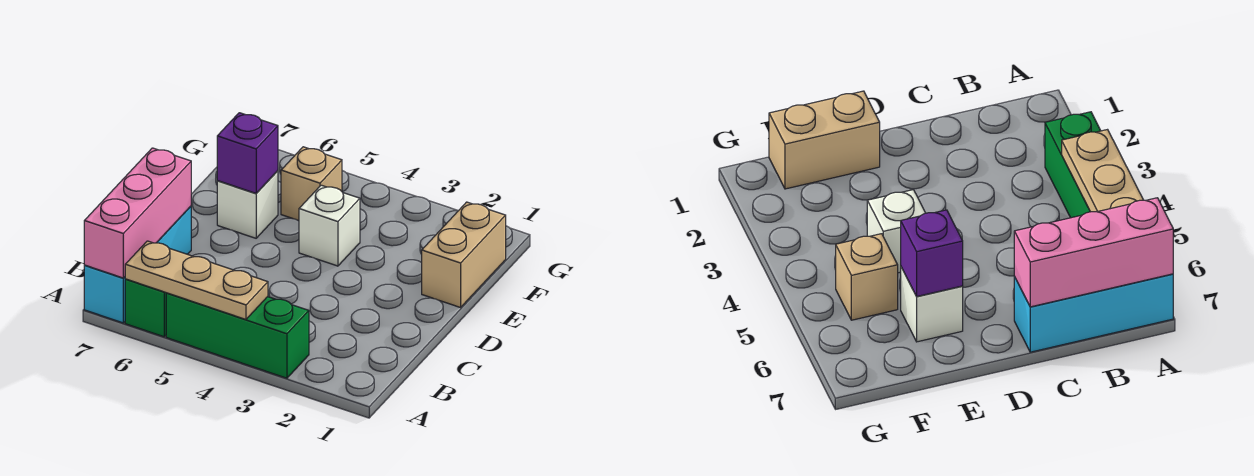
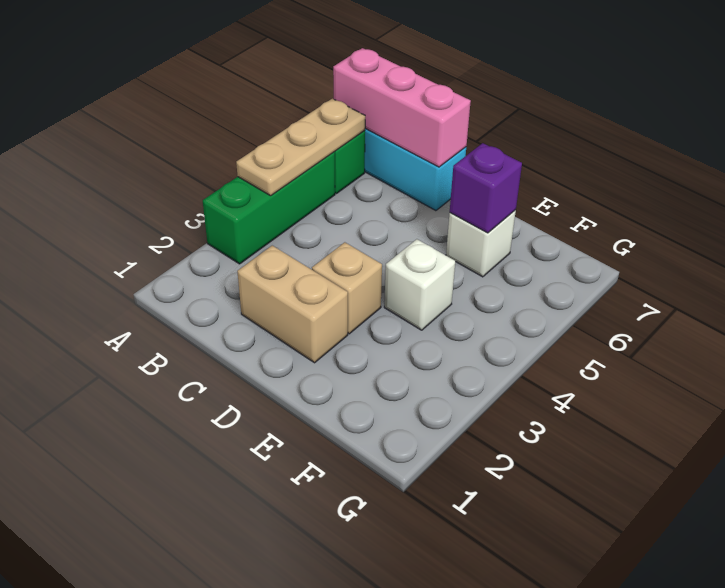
tan 1x2 brick [422,202,506,308] -> tan 1x2 brick moved to [237,246,348,363]
tan 1x1 brick [281,147,342,221] -> tan 1x1 brick moved to [312,242,382,334]

